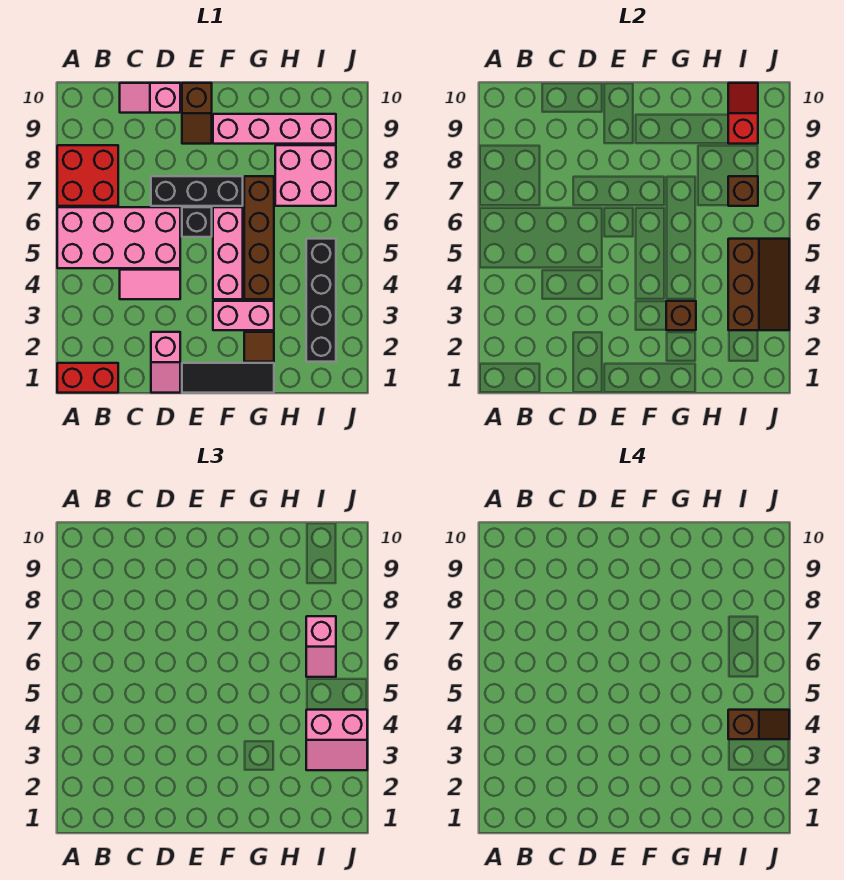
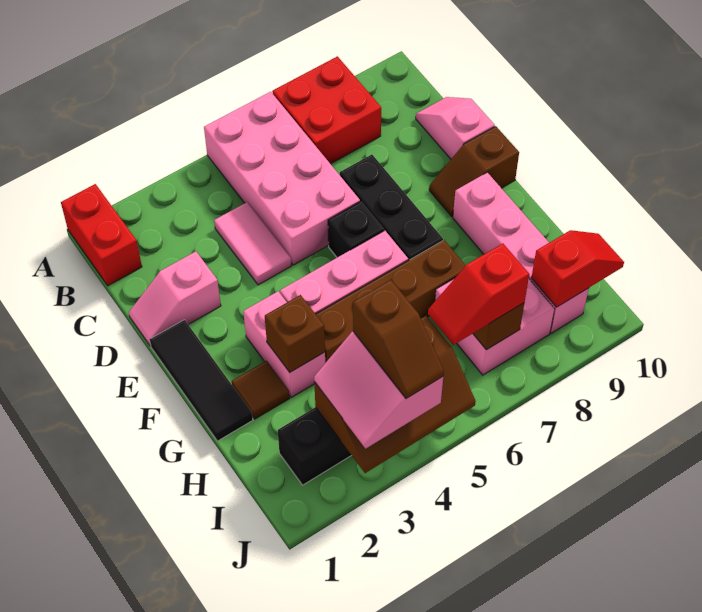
pink 1x2 slope [306,616,336,677] -> red 1x2 slope [428,244,529,345]

